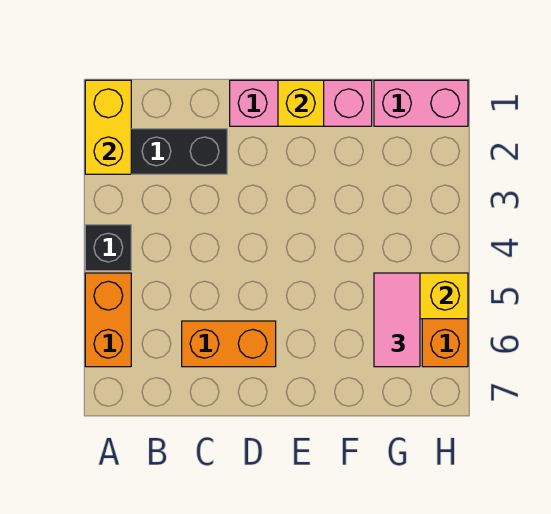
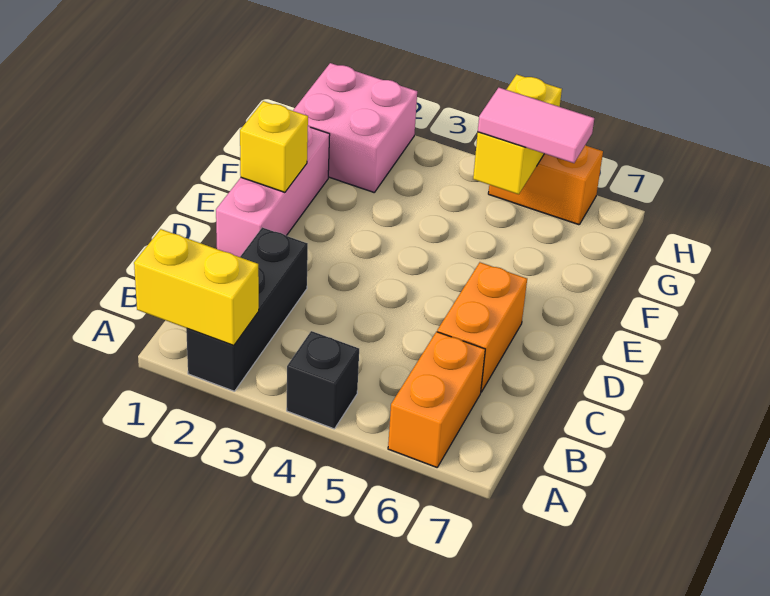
orange 1x2 brick [85,273,131,367] -> orange 1x2 brick turned to [388,332,485,467]
pink 1x2 brick [374,80,468,126] -> pink 2x2 brick [293,63,417,192]

